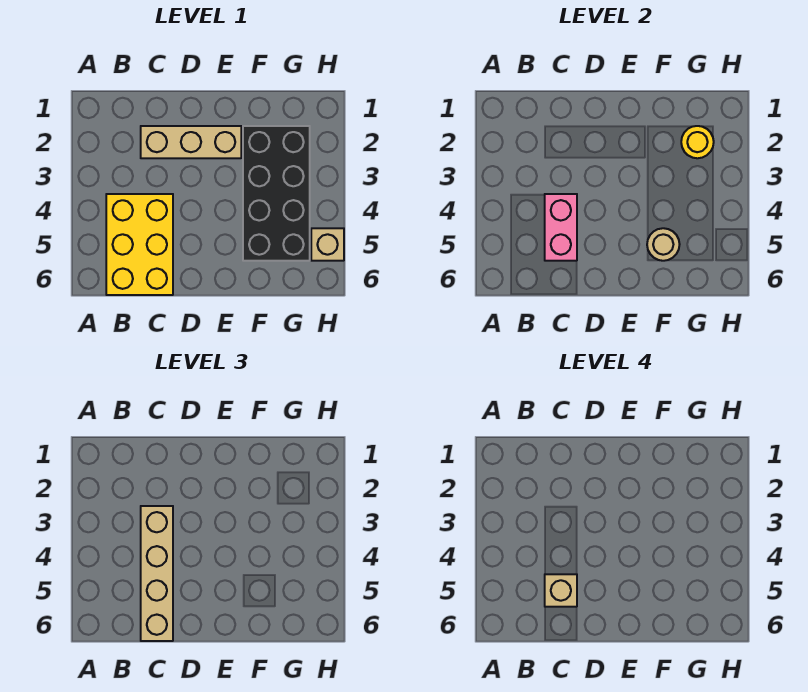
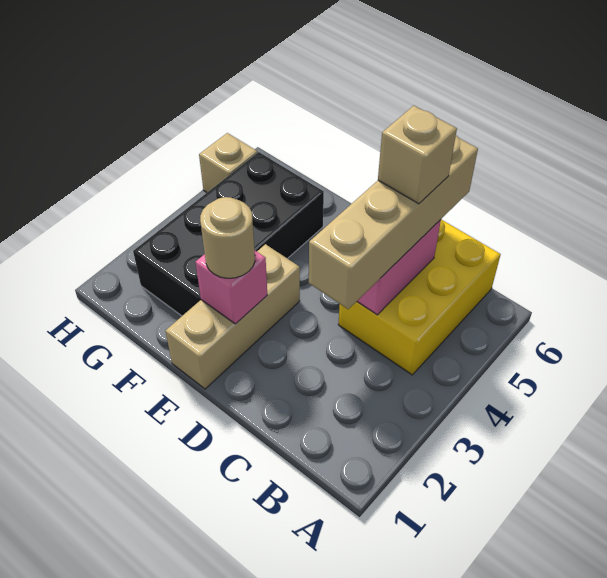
tan 1x3 brick [141,126,241,158] -> tan 1x3 brick turned to [165,244,300,389]
none -> pink 1x1 brick [195,251,267,324]
tan 1x1 round brick [647,228,680,261] -> tan 1x1 round brick moved to [200,197,255,278]
yellow 1x1 round brick [681,126,714,158] -> none

